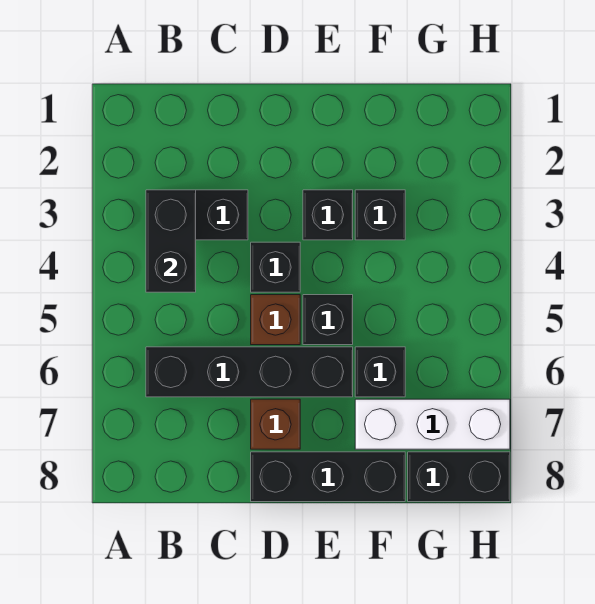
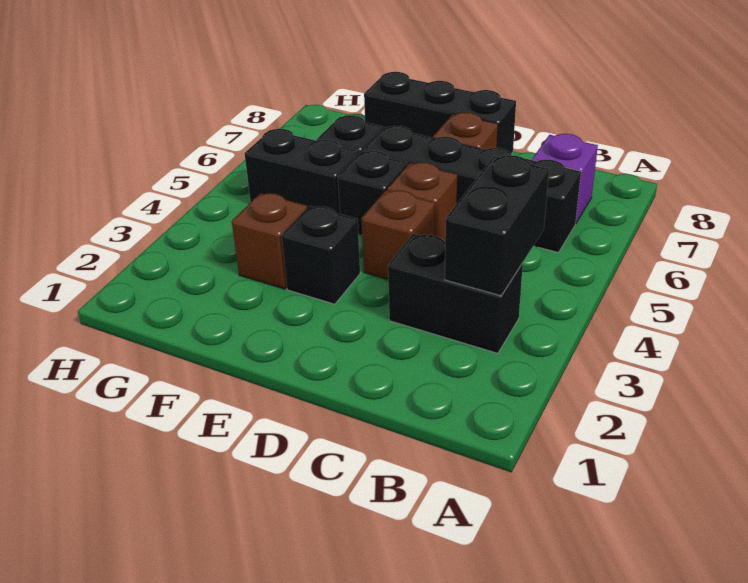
none -> purple 1x1 brick [532,134,598,224]
black 1x1 brick [251,242,300,292] -> brown 1x1 brick [361,190,435,279]
black 1x1 brick [355,190,405,240] -> brown 1x1 brick [232,193,307,289]
white 1x3 brick [355,399,510,449] -> none
black 1x2 brick [408,452,510,502] -> black 1x2 brick moved to [245,129,359,214]

